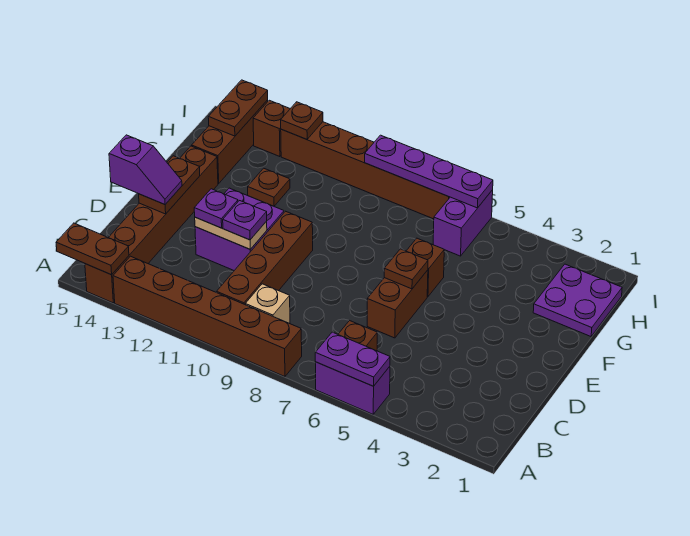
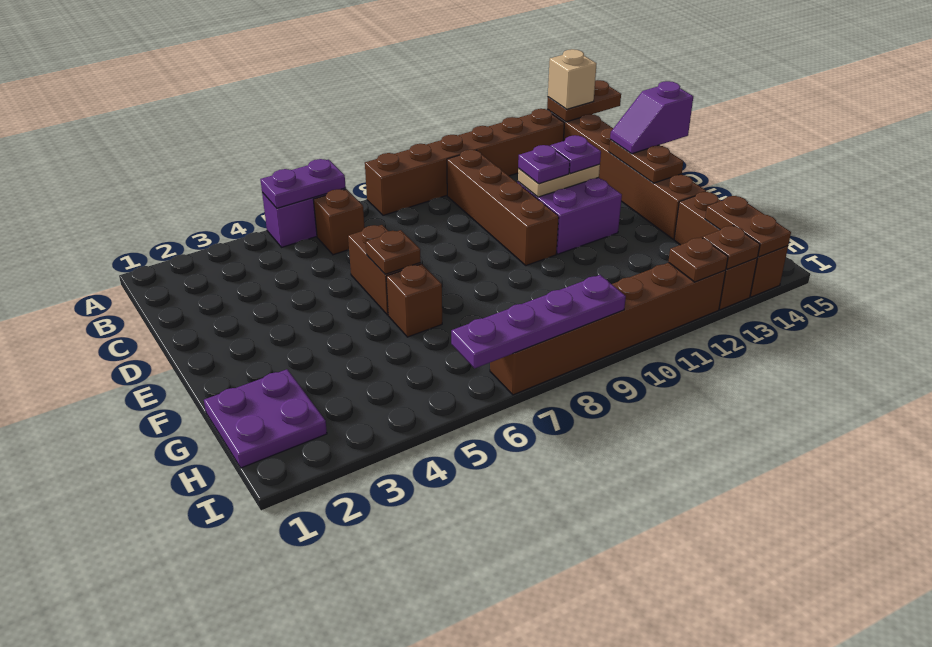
tan 1x1 brick [245,284,290,324] -> tan 1x1 brick moved to [548,49,597,109]
brown 1x1 plate [248,168,290,206] -> brown 1x1 plate moved to [703,225,760,269]
purple 1x2 brick [433,190,493,256] -> none

